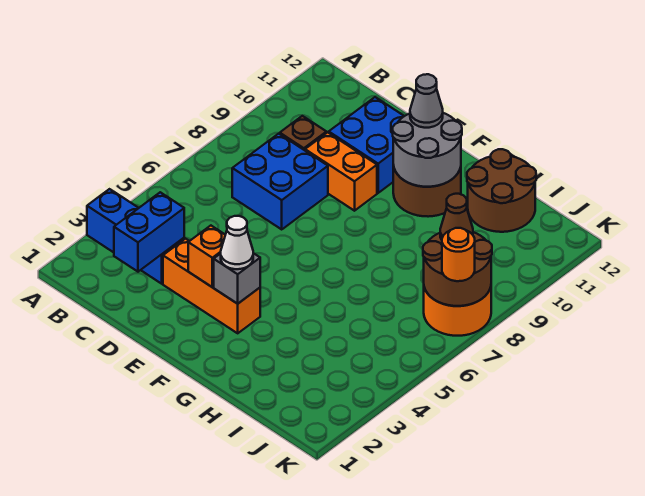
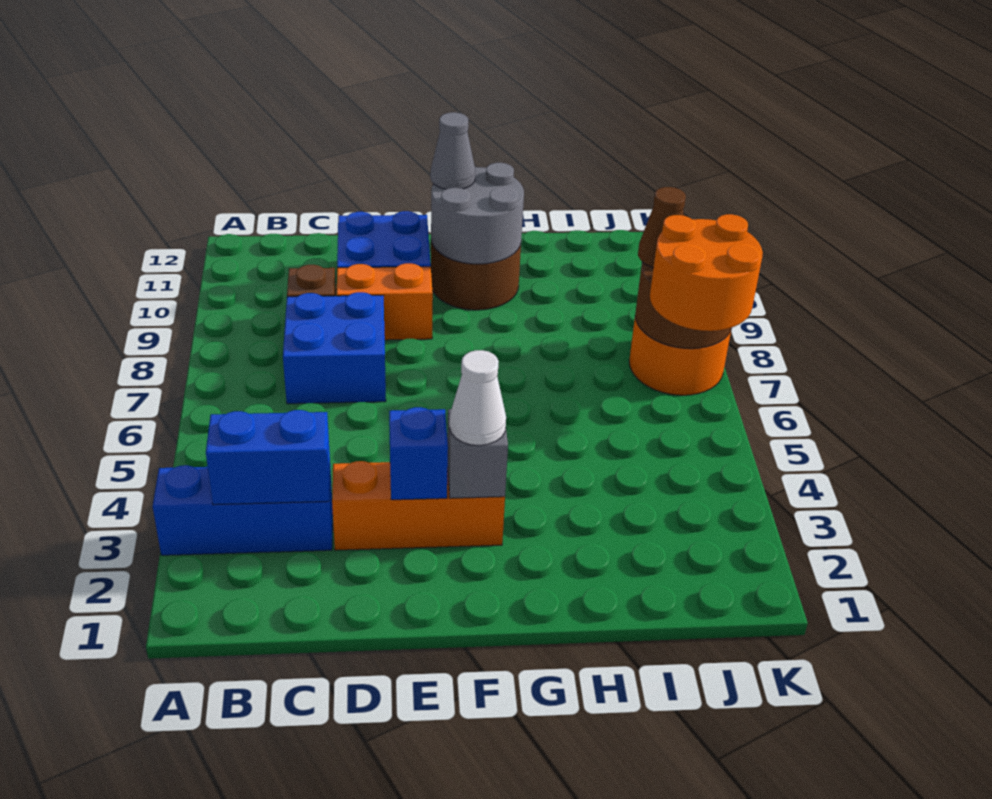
blue 1x2 brick [114,192,184,272] -> blue 1x2 brick turned to [206,410,330,505]
orange 1x1 brick [188,226,225,287] -> blue 1x1 brick [389,407,448,500]
brown 2x2 round brick [467,149,536,232] -> none
orange 1x1 round brick [442,228,475,281] -> orange 2x2 round brick [650,214,763,331]

